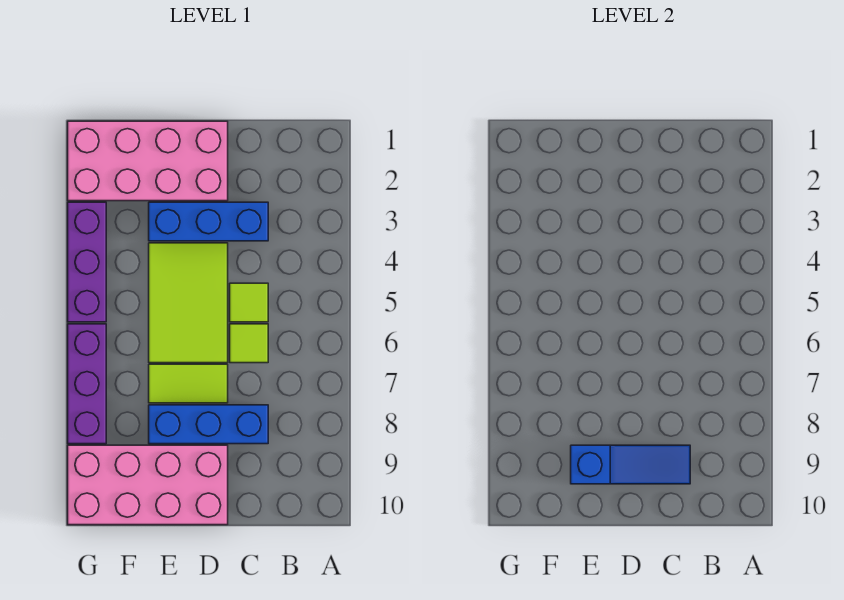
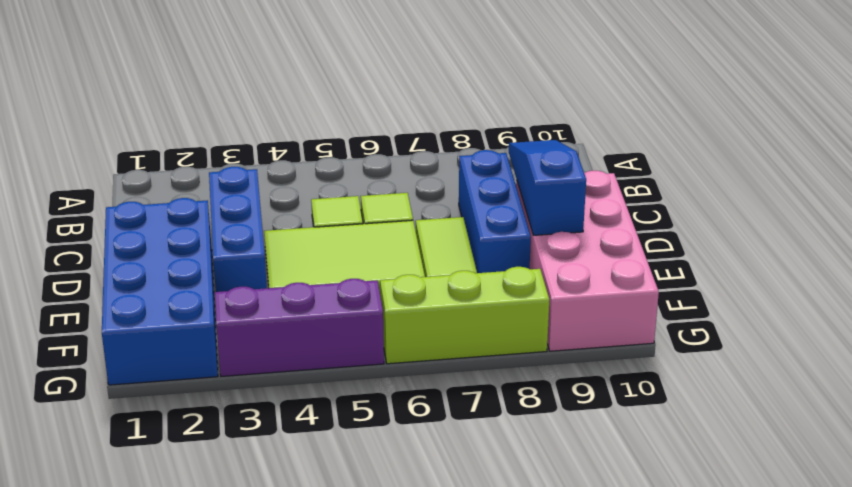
pink 2x4 brick [68,121,228,201] -> blue 2x4 brick [102,198,218,385]
purple 1x3 brick [68,324,106,444] -> lime 1x3 brick [380,267,549,364]

